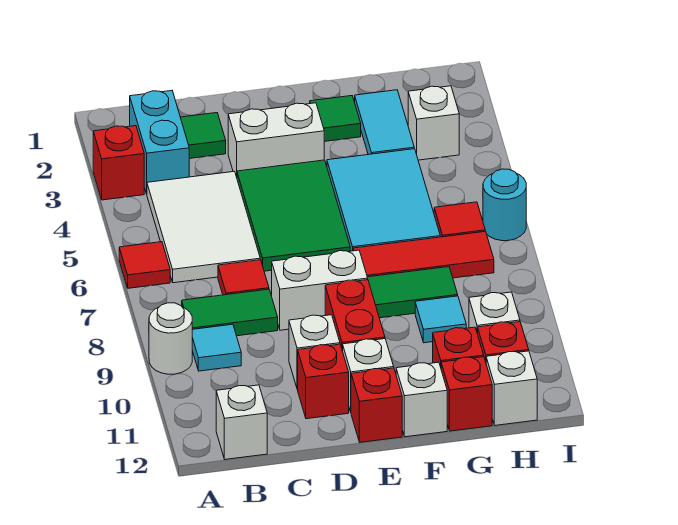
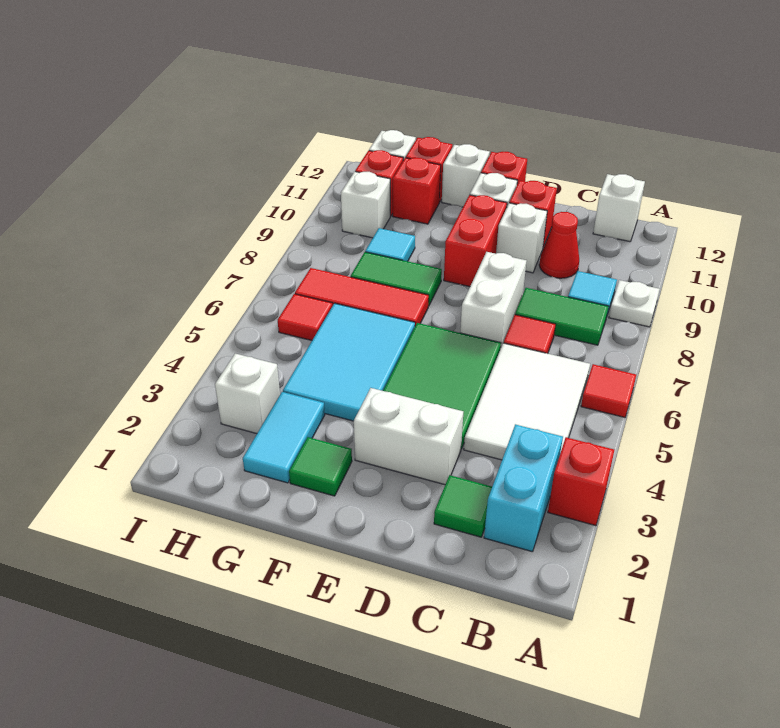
white 1x1 round brick [149,303,192,374] -> white 1x1 plate [609,280,660,327]
none -> red 1x1 cone [539,212,579,278]
white 1x2 brick [272,250,368,330] -> white 1x2 brick turned to [460,252,526,349]
cyan 1x1 round brick [483,169,526,241] -> none

